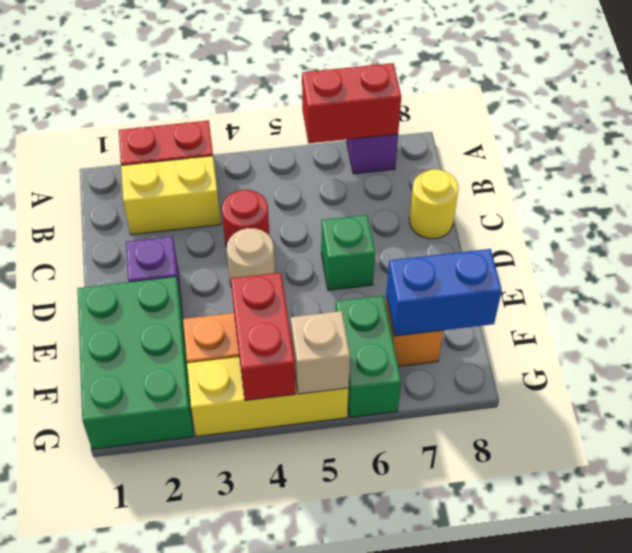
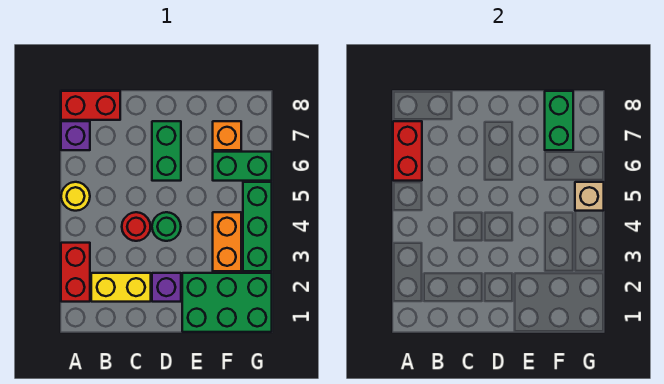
yellow 1x2 brick [121,156,221,235] -> yellow 1x2 brick turned to [91,273,151,302]
yellow 1x1 round brick [409,169,458,239] -> yellow 1x1 round brick moved to [61,182,90,211]
tan 1x1 round brick [227,228,275,284] -> green 1x1 round brick [152,212,181,241]
green 1x1 brick [321,215,375,290] -> green 1x2 brick [152,121,181,181]
red 1x2 brick [231,273,295,400] -> red 1x2 brick moved to [61,91,120,120]
blue 1x2 brick [386,249,502,336] -> green 1x2 brick [545,91,573,150]
yellow 1x3 brick [187,357,349,436] -> green 1x3 brick [243,182,272,271]

